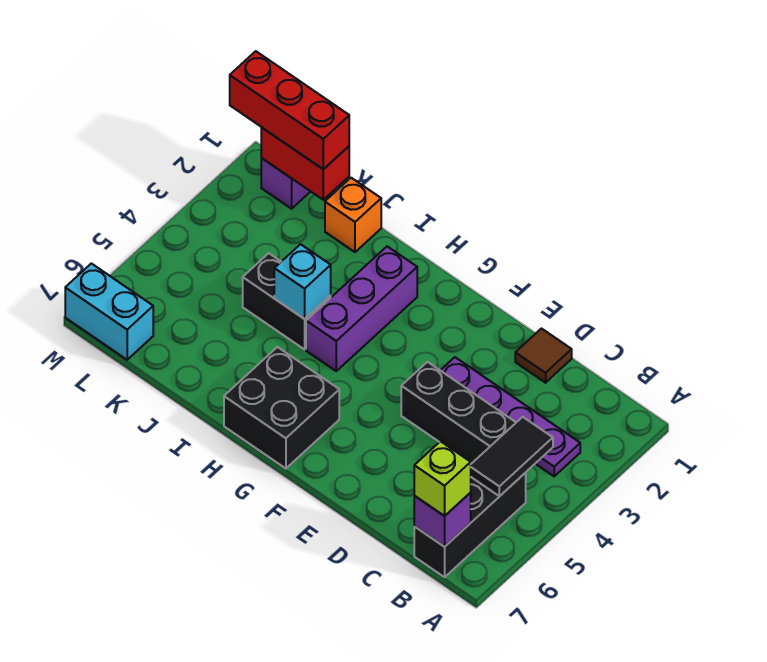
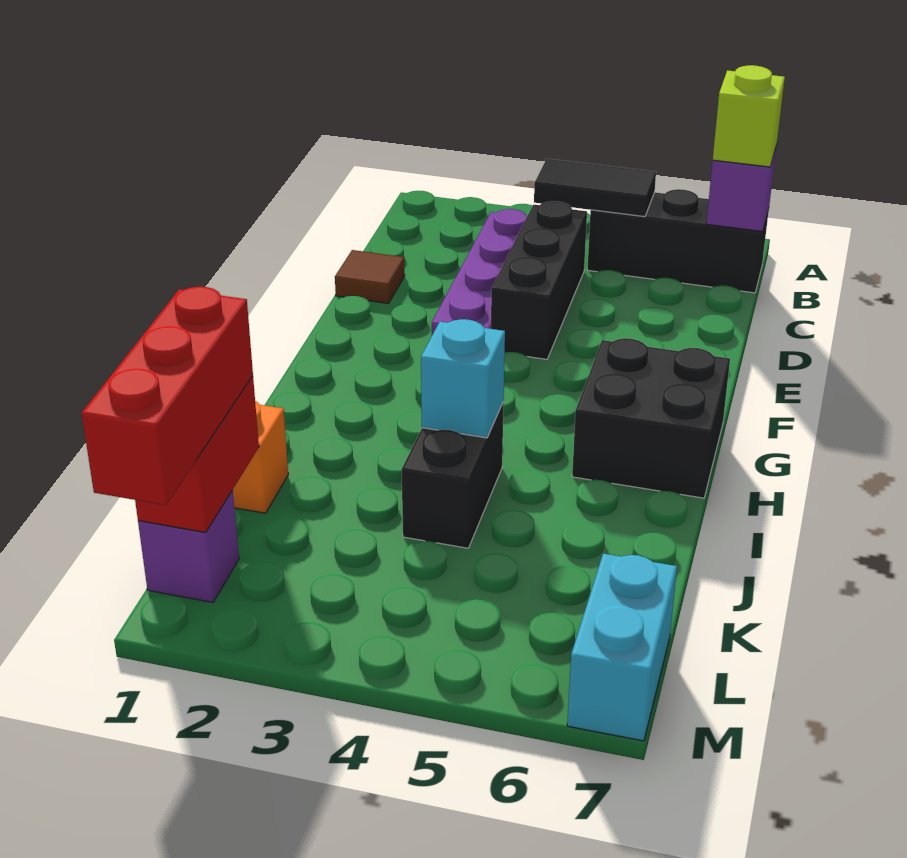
purple 1x3 brick [306,246,417,371] -> none

